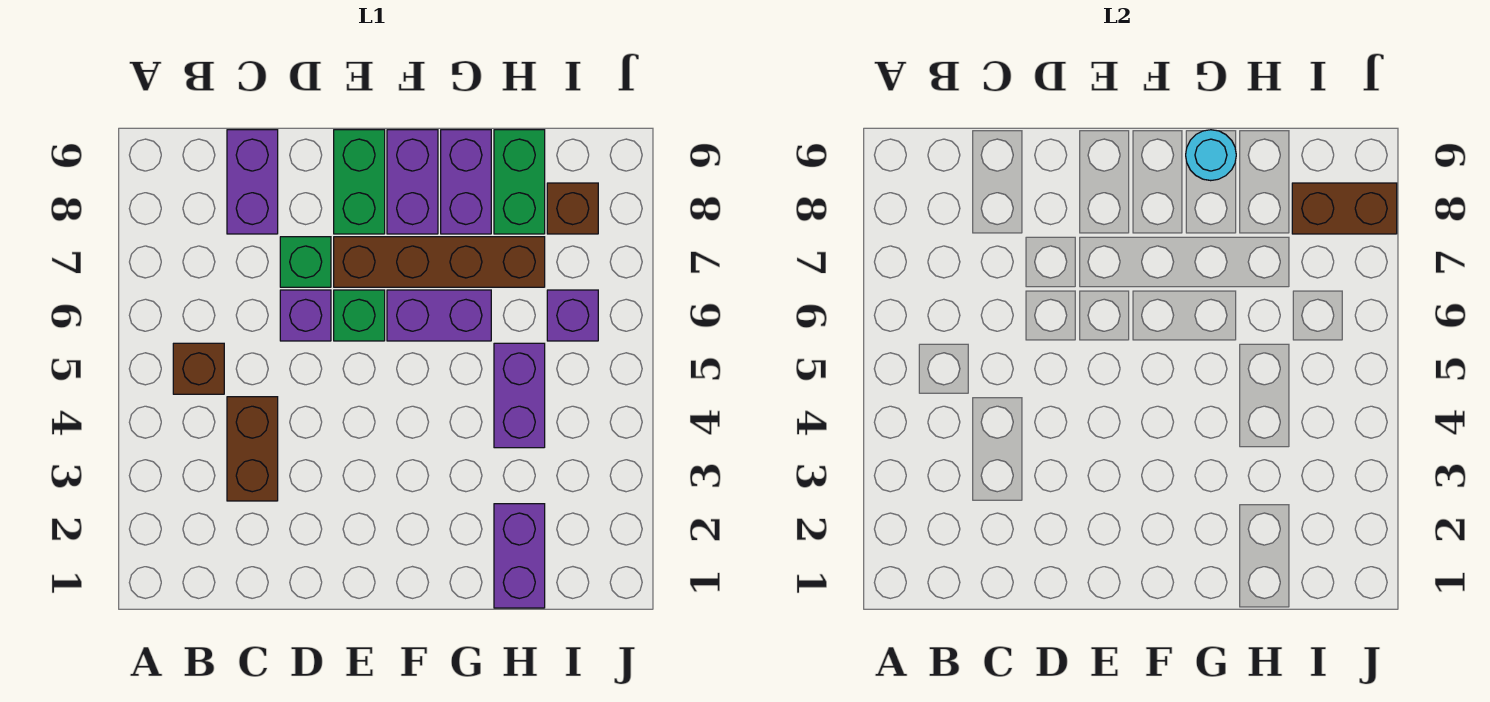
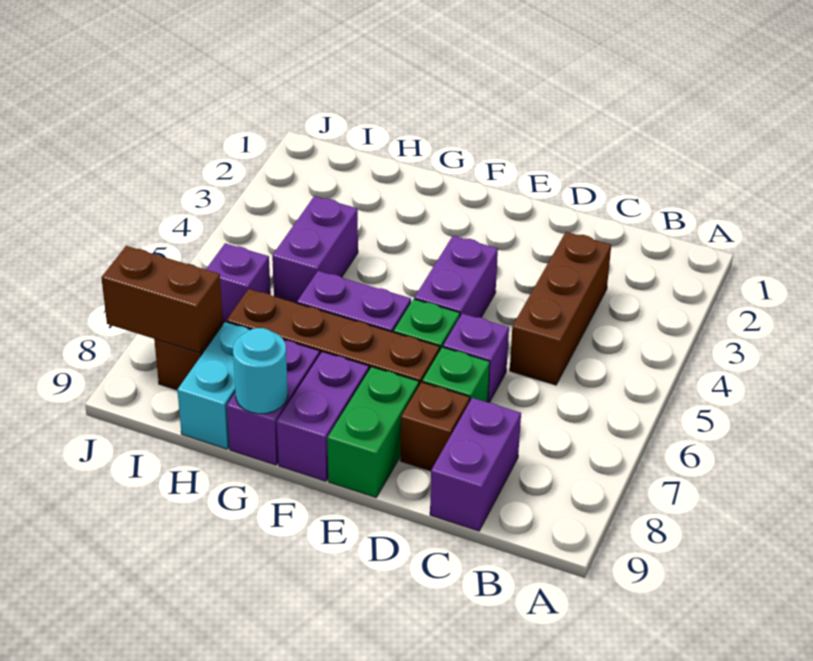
brown 1x1 brick [173,343,224,394] -> brown 1x1 brick moved to [400,382,470,471]
brown 1x2 brick [227,397,278,501] -> brown 1x3 brick [510,232,611,385]
purple 1x2 brick [494,504,545,608] -> purple 1x2 brick moved to [414,236,498,318]
green 1x2 brick [494,130,545,234] -> cyan 1x2 brick [177,322,250,449]

